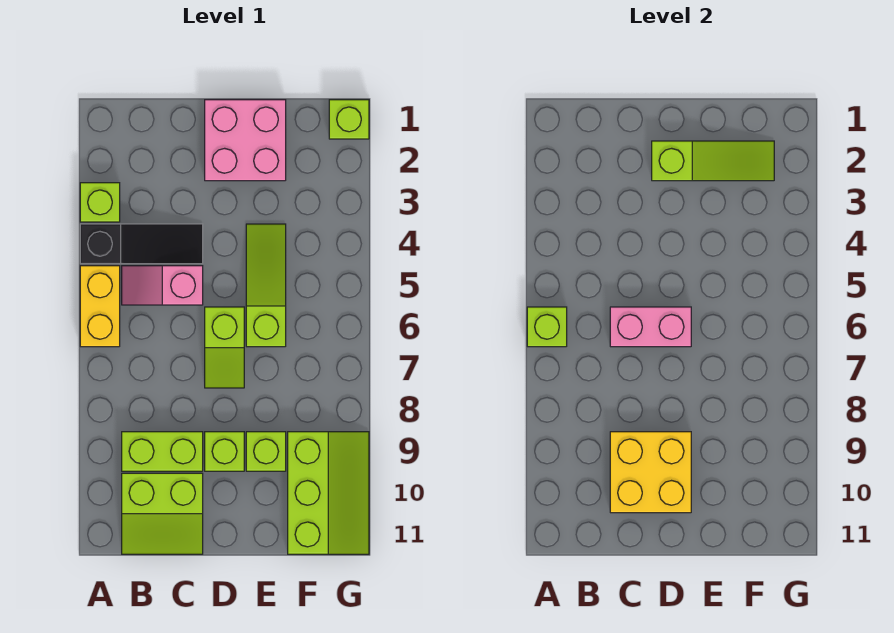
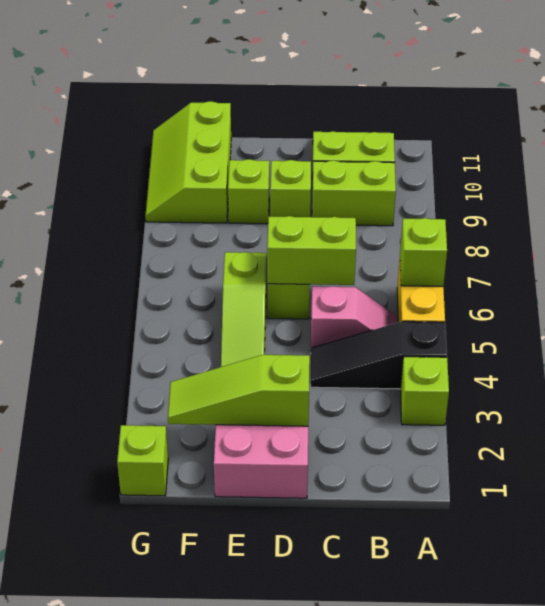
pink 1x2 brick [610,307,691,347] -> lime 1x2 brick [267,216,356,285]
yellow 2x2 brick [610,432,691,513] -> none

